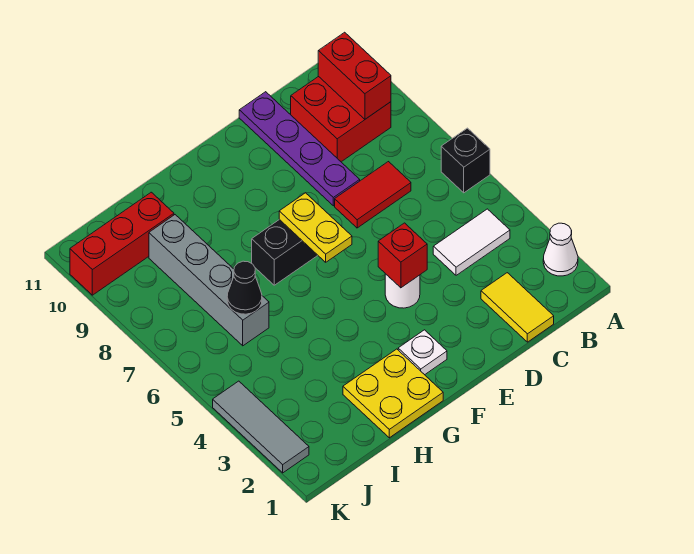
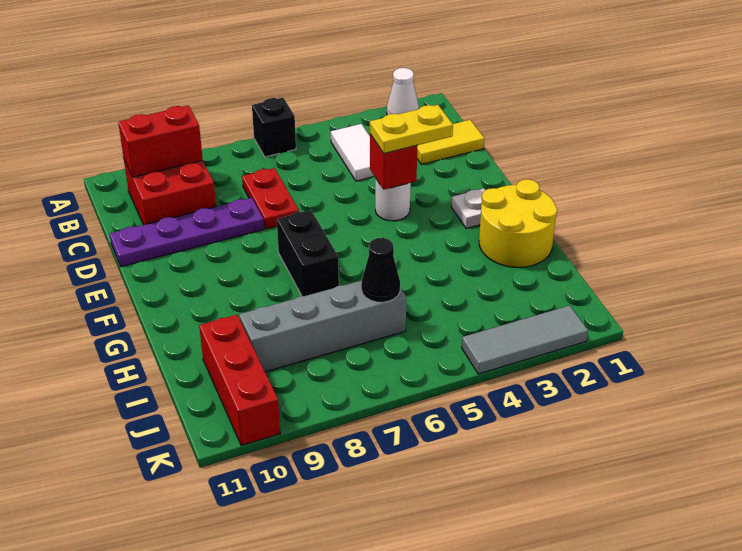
red 1x2 tile [335,162,411,228] -> red 1x2 plate [242,168,299,229]
yellow 1x2 plate [279,193,352,262] -> yellow 1x2 plate moved to [370,105,453,154]
yellow 2x2 plate [343,349,443,438] -> yellow 2x2 round brick [479,179,557,267]

